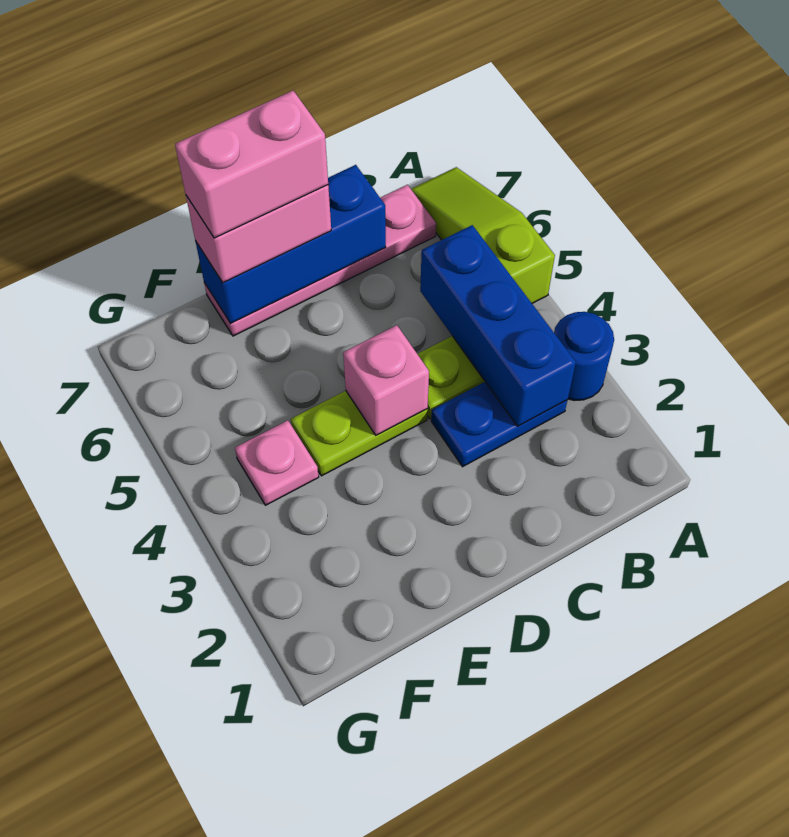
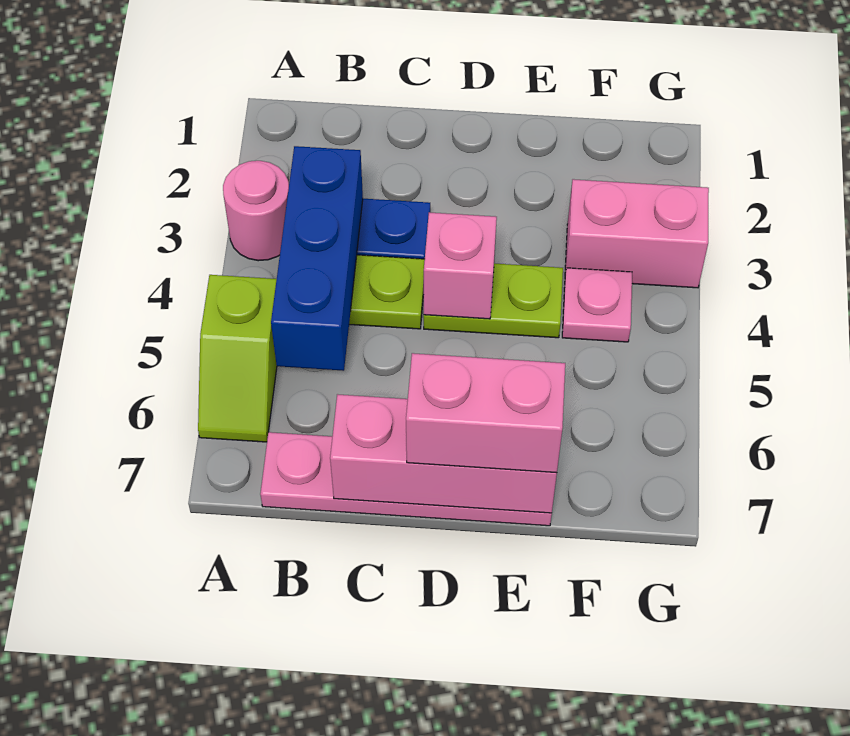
blue 1x1 round brick [554,312,614,401] -> pink 1x1 round brick [223,161,289,261]
lime 1x3 slope [411,167,555,303] -> lime 1x2 slope [198,275,277,442]
blue 1x3 brick [195,165,386,323] -> pink 1x3 brick [330,394,557,513]
pink 1x2 brick [175,91,328,238] -> pink 1x2 brick moved to [565,179,709,288]

